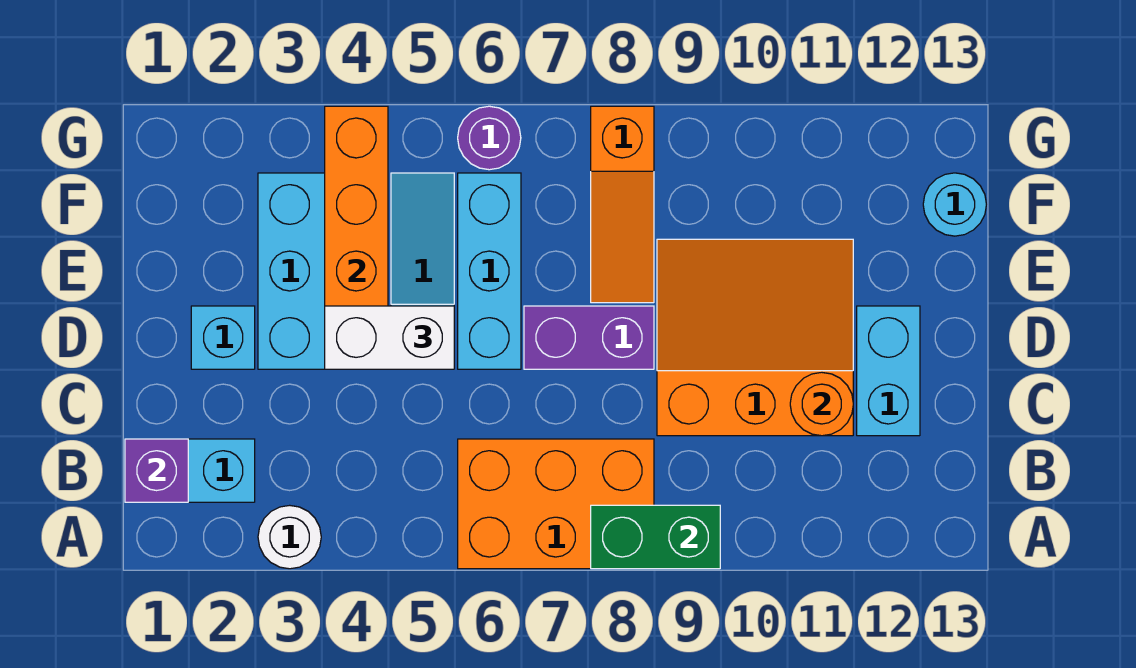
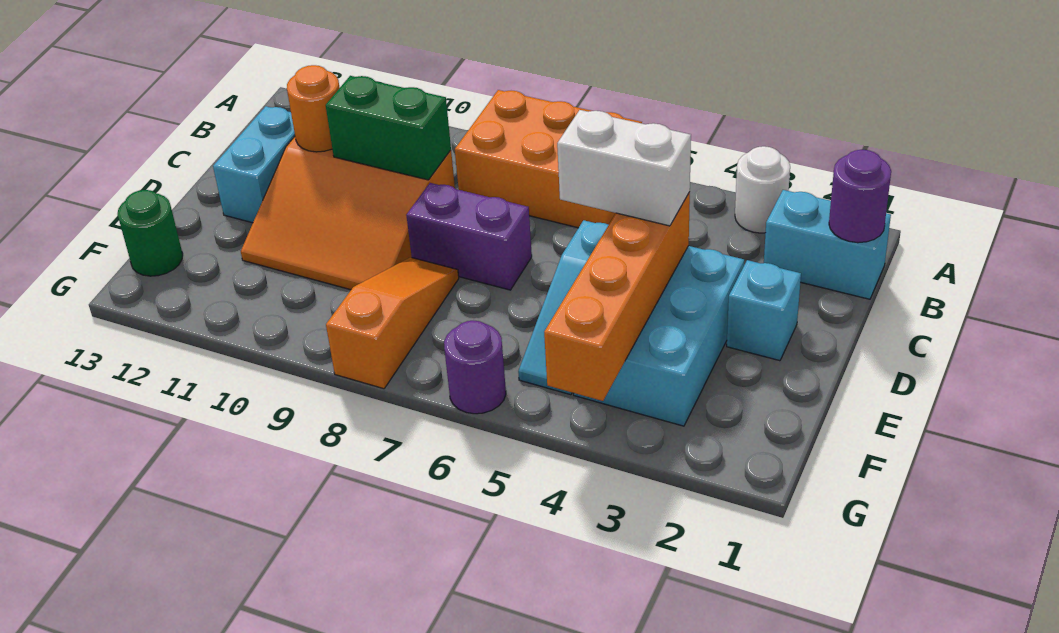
green 1x2 brick [591,505,720,569] -> green 1x2 brick moved to [326,76,451,180]
purple 1x1 brick [125,439,188,502] -> purple 1x1 round brick [829,150,891,243]
cyan 1x3 brick [458,173,521,369] -> none
cyan 1x1 round brick [923,173,986,236] -> green 1x1 round brick [118,190,183,276]

